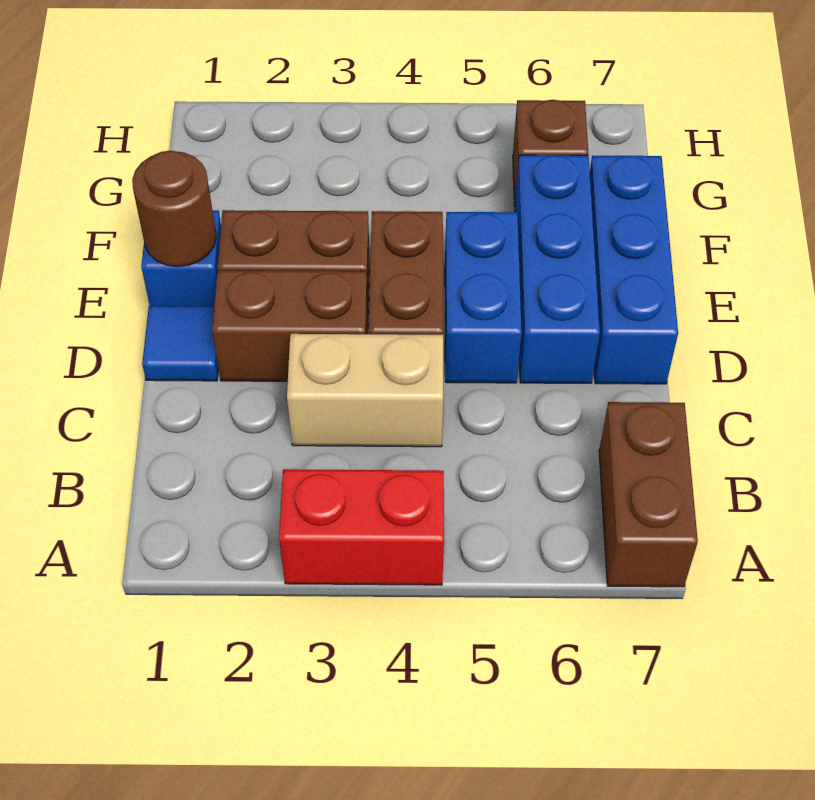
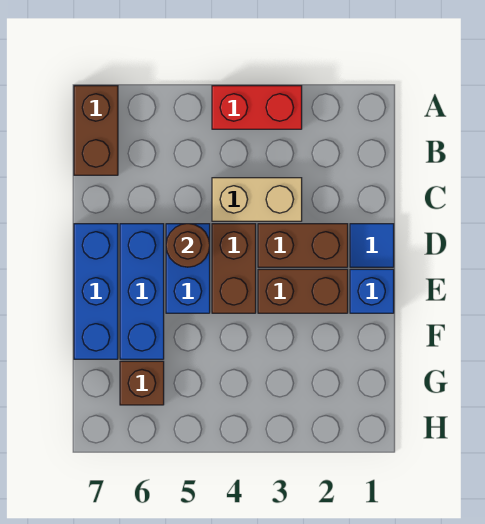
brown 1x1 round brick [132,151,216,267] -> brown 1x1 round brick moved to [166,224,210,267]

